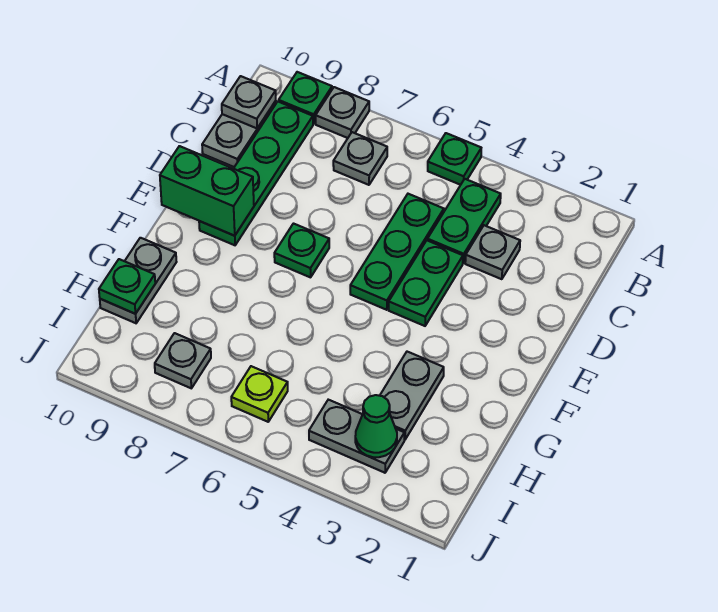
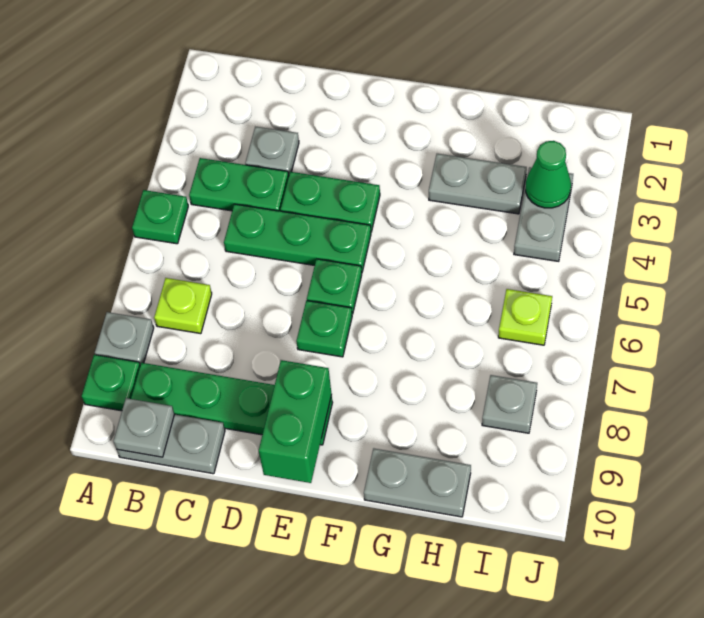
grey 1x1 plate [333,132,387,185] -> lime 1x1 plate [154,278,212,334]
green 1x1 plate [99,259,155,314] -> green 1x1 plate moved to [307,259,362,314]

